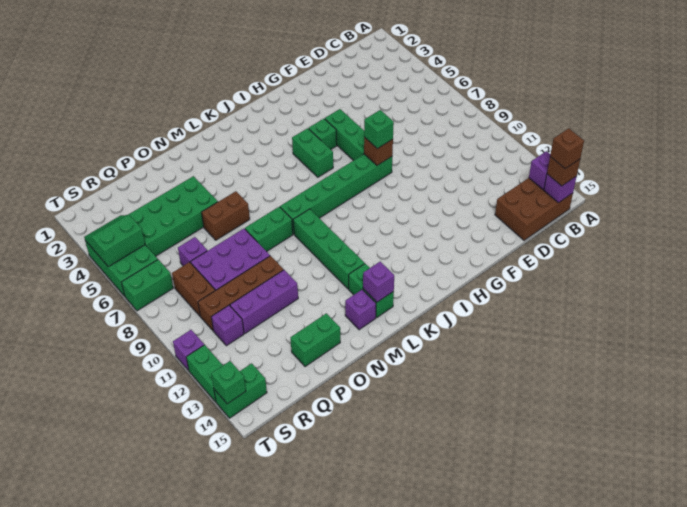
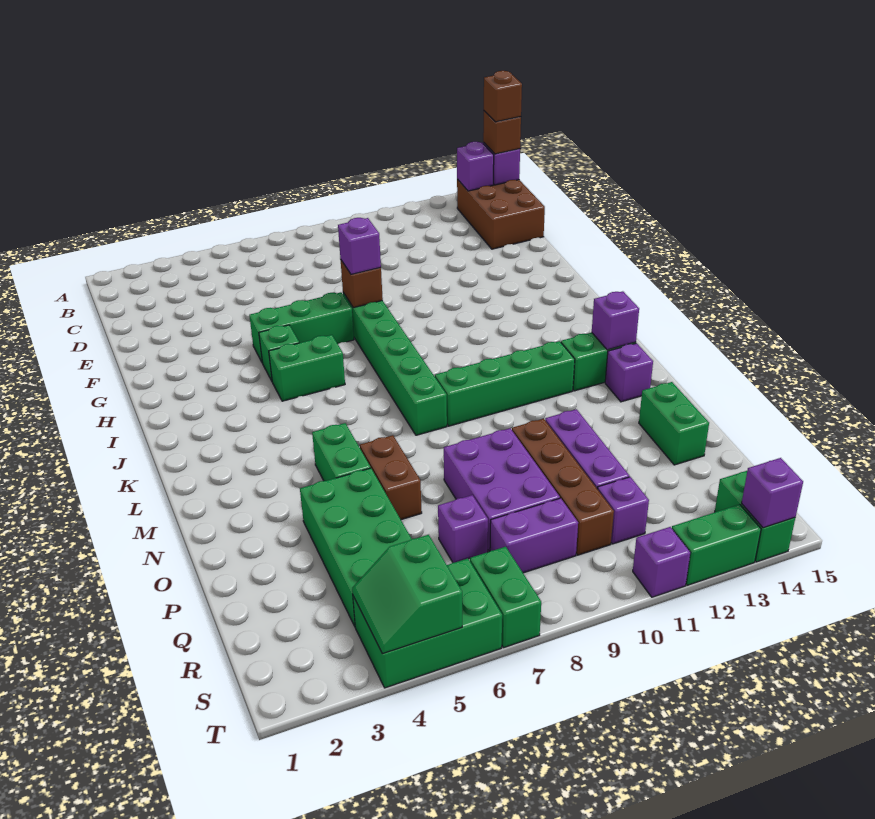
green 1x1 brick [364,110,394,149] -> purple 1x1 brick [338,218,381,274]
green 1x2 brick [245,207,293,251] -> green 1x2 brick moved to [312,423,371,481]
brown 1x2 brick [172,262,215,316] -> purple 1x2 brick [490,498,578,573]
green 1x1 brick [211,361,246,404] -> purple 1x1 brick [742,458,803,528]

